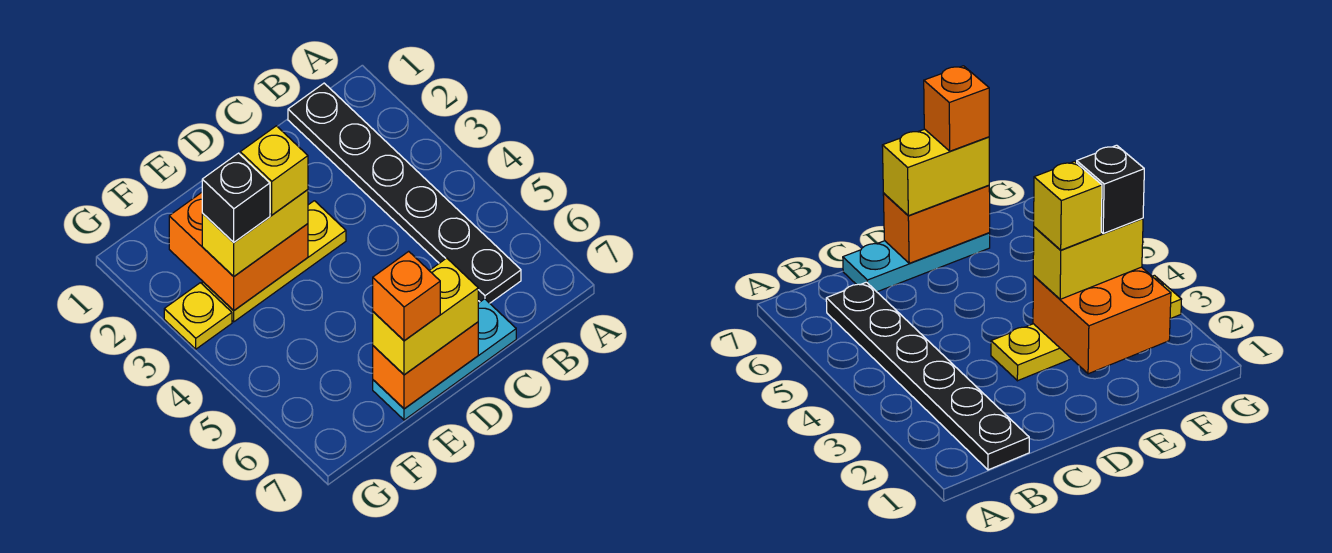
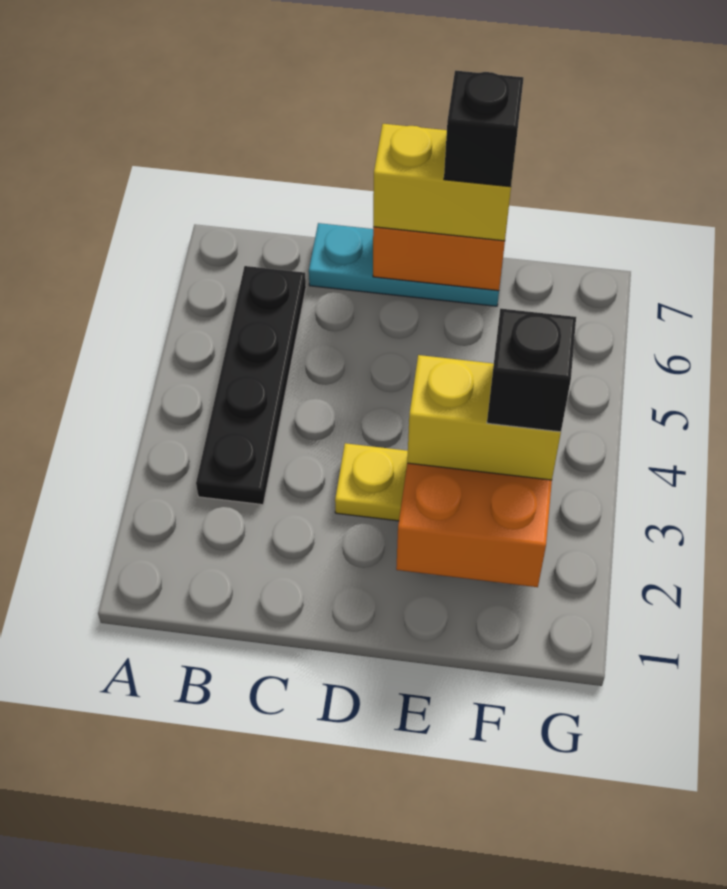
black 1x6 plate [288,83,521,303] -> black 1x4 plate [196,266,306,505]
yellow 1x1 brick [240,126,308,215] -> none
orange 1x1 brick [373,251,440,341] -> black 1x1 brick [444,70,523,187]
yellow 1x1 plate [164,283,232,349] -> none

